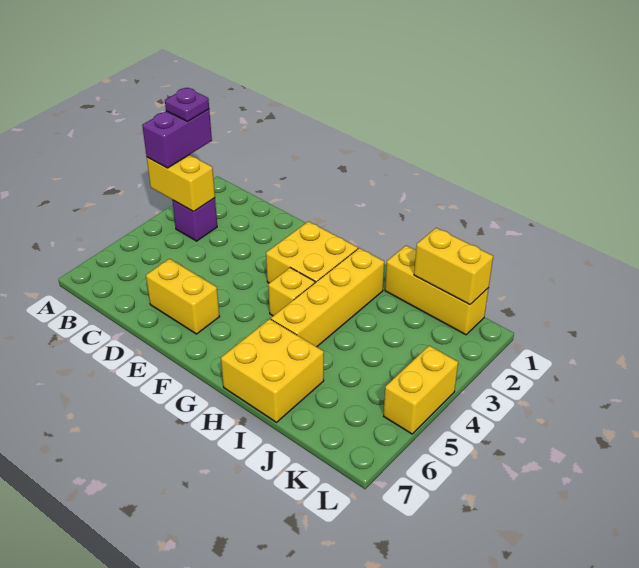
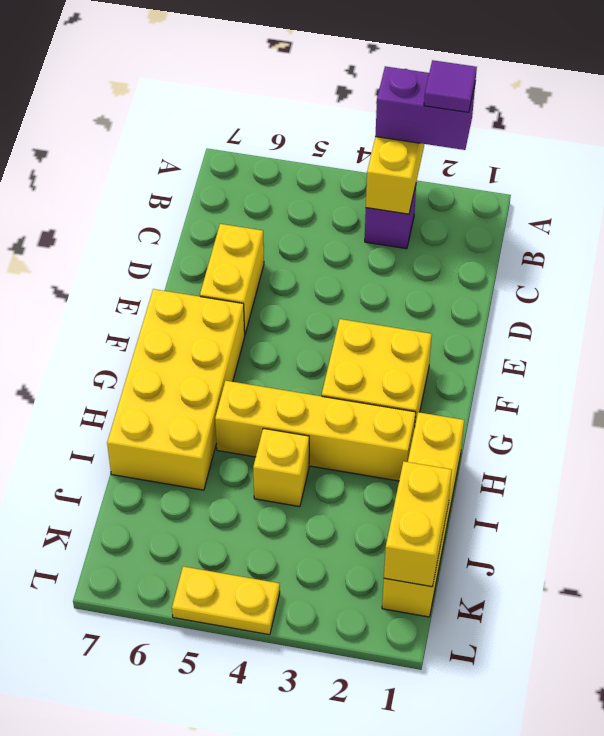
purple 1x1 plate [165,88,209,121] -> purple 1x1 tile [424,60,477,112]
yellow 1x1 brick [268,268,315,316] -> yellow 1x1 brick moved to [253,428,309,507]
yellow 2x2 brick [221,319,324,422] -> yellow 2x4 brick [107,289,245,490]
yellow 1x3 brick [385,246,489,335] -> yellow 1x4 brick [382,412,464,617]
yellow 1x2 brick [384,346,458,434] -> yellow 1x2 plate [172,567,280,635]

